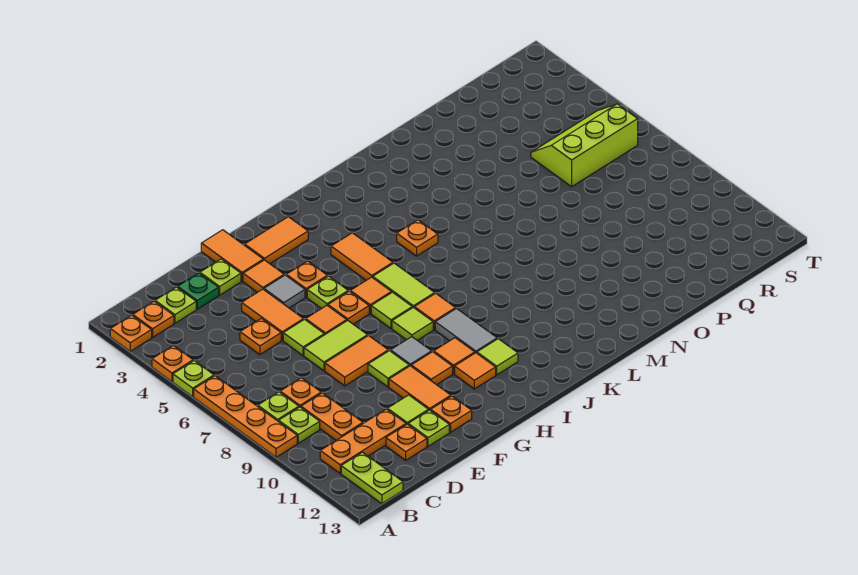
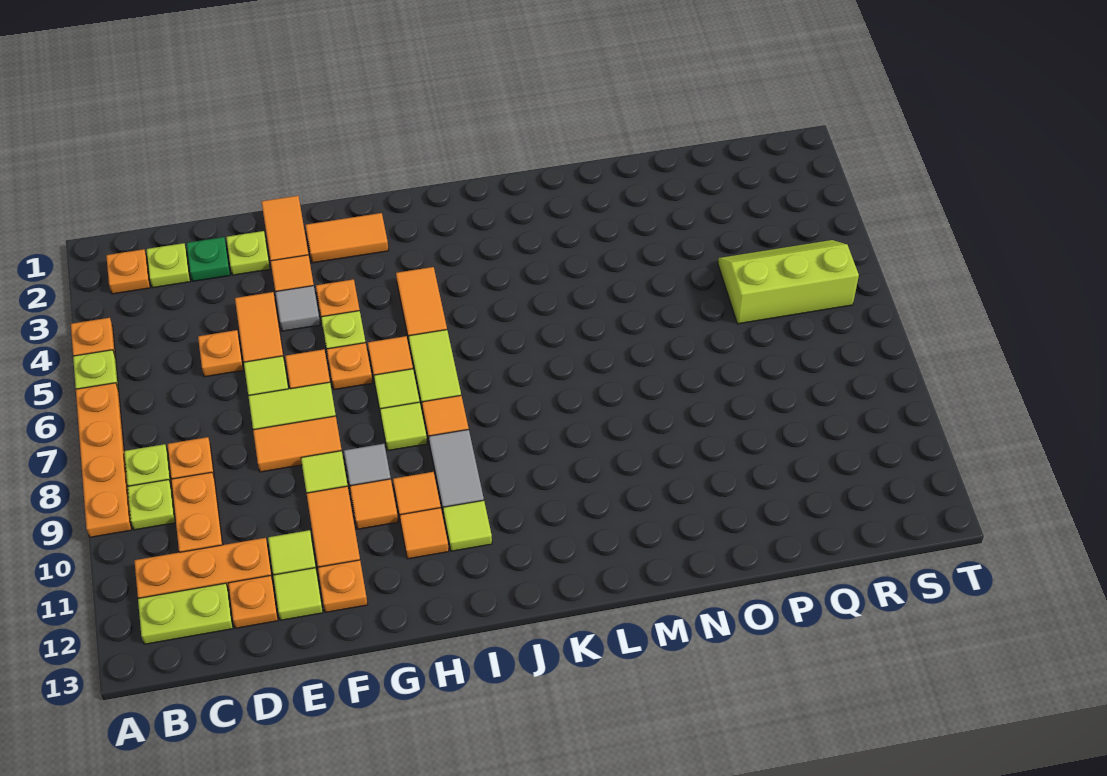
orange 1x1 plate [110,315,152,351] -> none
lime 1x2 plate [341,452,403,504] -> lime 1x2 plate turned to [138,583,233,644]
lime 1x1 plate [408,410,449,446] -> lime 1x1 tile [273,568,323,620]
orange 1x1 plate [397,220,438,256] -> none

